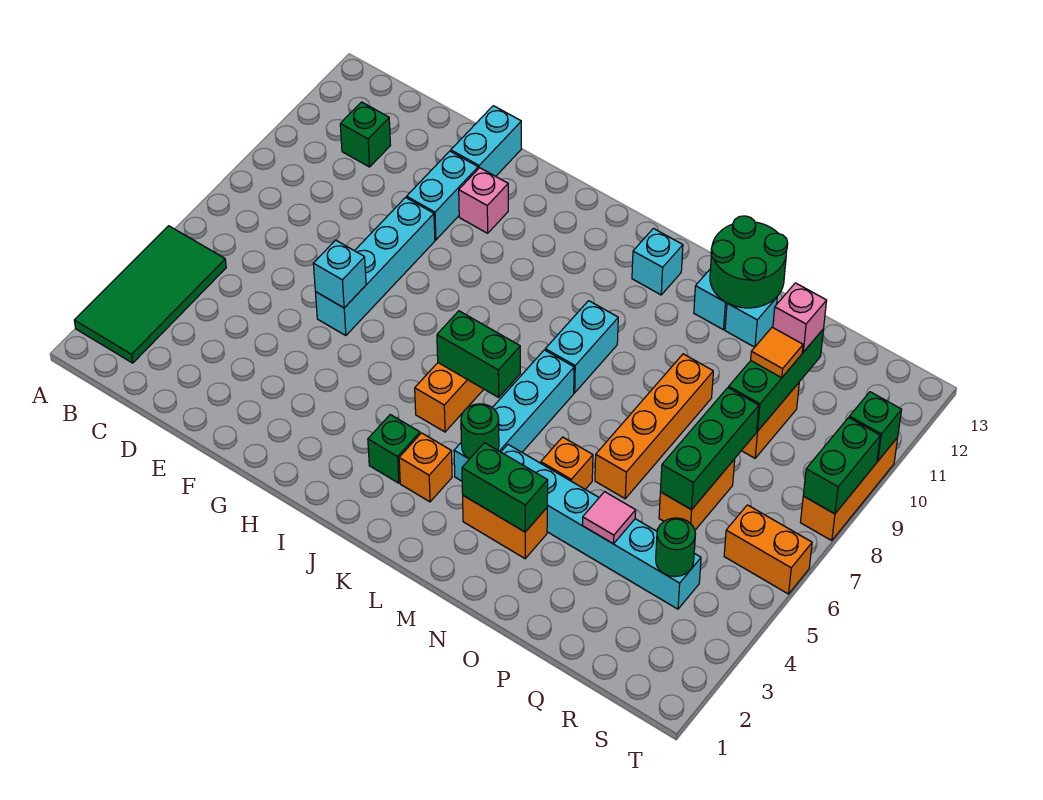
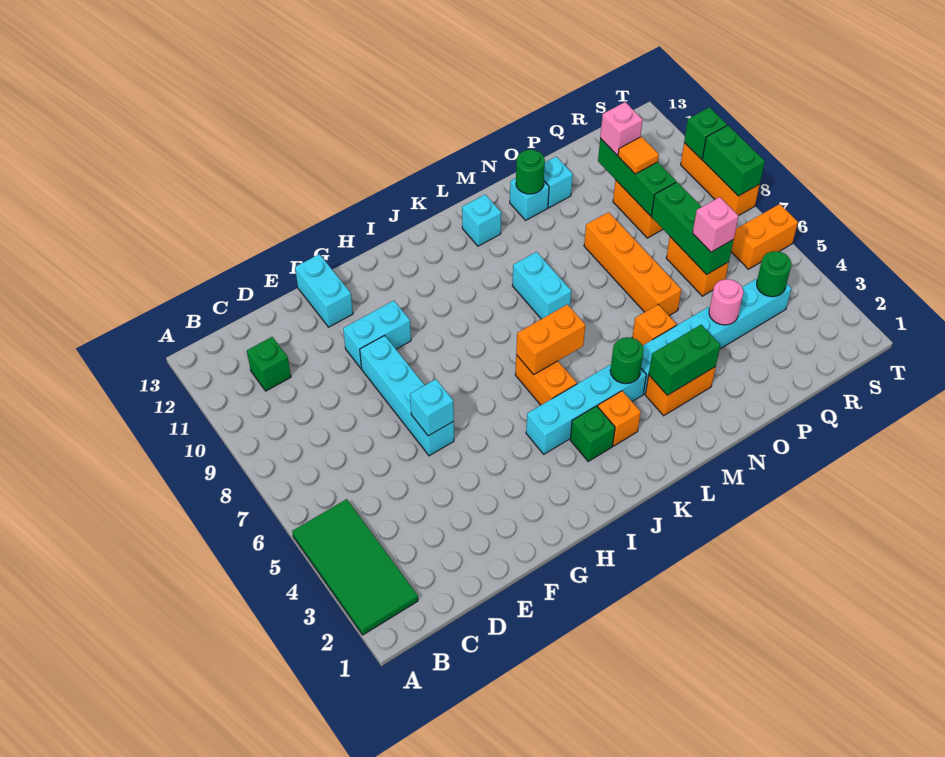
cyan 1x2 brick [407,151,478,240] -> cyan 1x2 brick turned to [343,301,411,369]
pink 1x1 brick [459,168,508,233] -> pink 1x1 brick moved to [693,197,739,252]
green 1x2 brick [437,311,520,397] -> orange 1x2 brick [516,305,585,375]
cyan 1x4 brick [454,350,574,481] -> cyan 1x4 brick turned to [526,364,646,454]
green 2x2 round brick [710,216,788,308] -> green 1x1 round brick [516,150,545,194]
pink 1x1 tile [582,492,636,544] -> pink 1x1 round brick [709,279,743,325]

